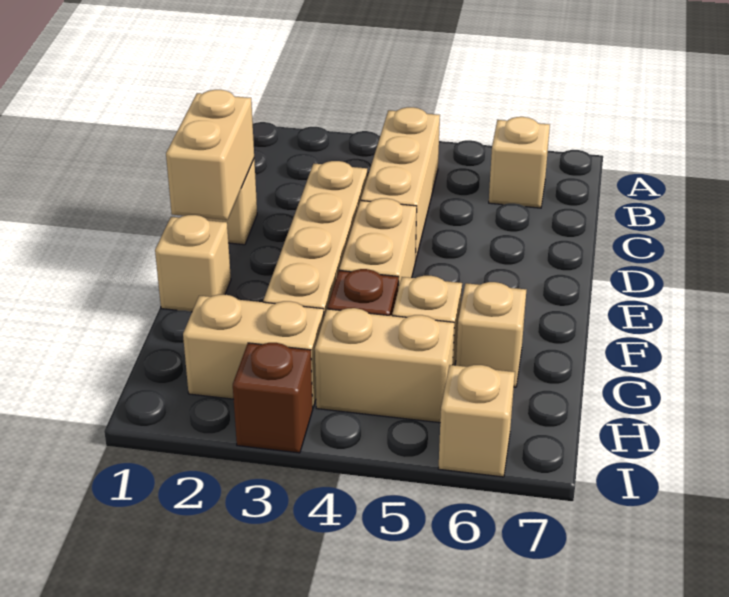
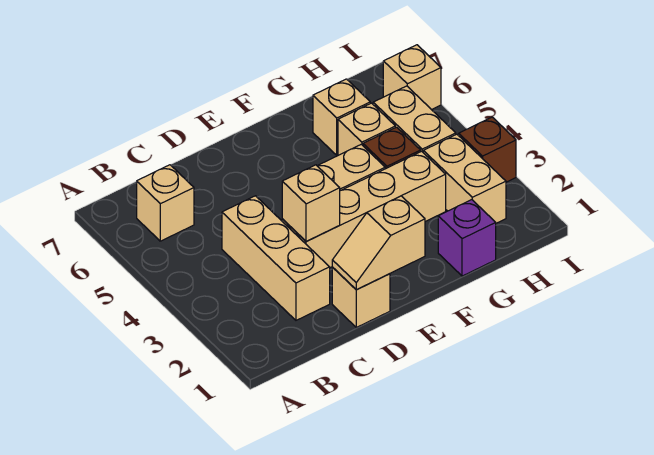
tan 1x3 brick [361,107,440,261] -> tan 1x3 brick turned to [222,196,330,320]
tan 1x2 brick [166,90,254,220] -> tan 1x2 slope [332,196,425,290]
tan 1x1 brick [155,215,231,312] -> tan 1x1 brick moved to [282,165,340,242]
none -> purple 1x1 brick [438,200,496,276]

